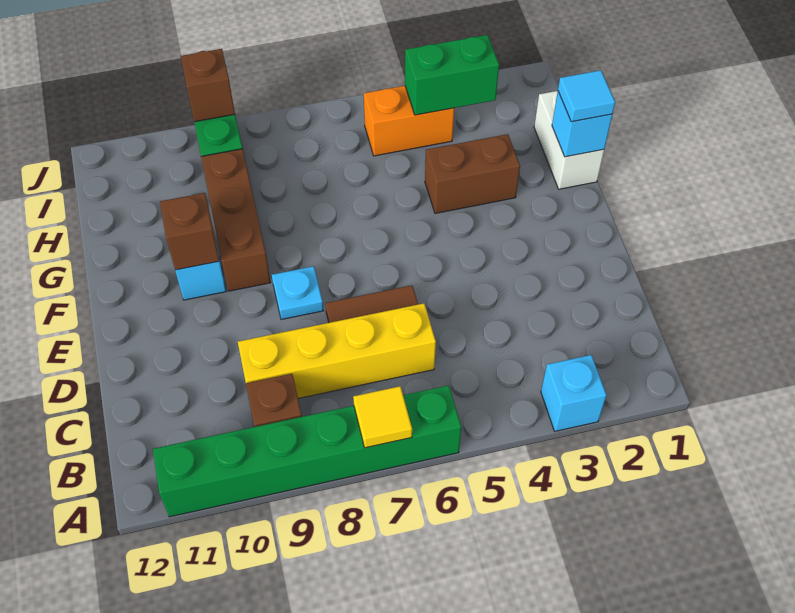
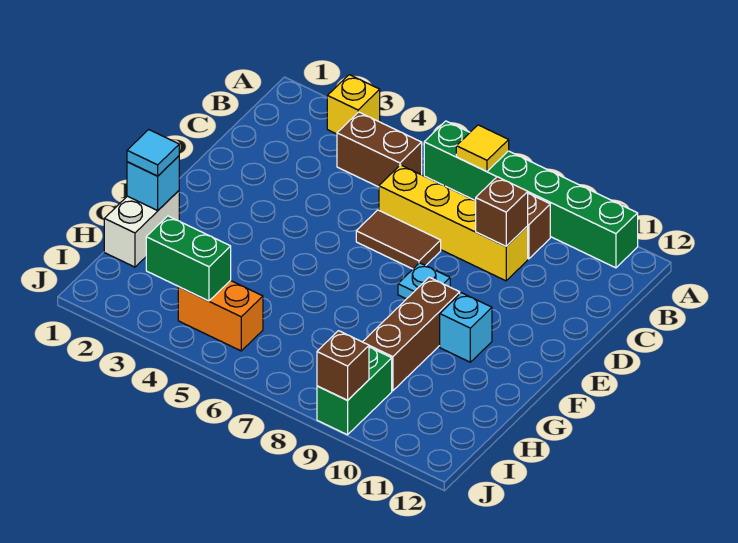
cyan 1x1 brick [541,355,607,431] -> yellow 1x1 brick [327,75,380,134]
brown 1x1 brick [160,193,219,270] -> brown 1x1 brick moved to [476,177,528,246]
brown 1x2 brick [425,134,520,213] -> brown 1x2 brick moved to [337,112,422,187]

